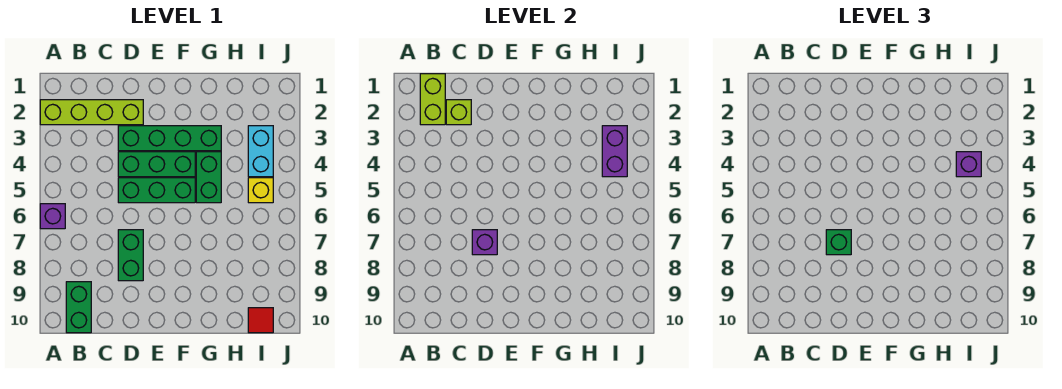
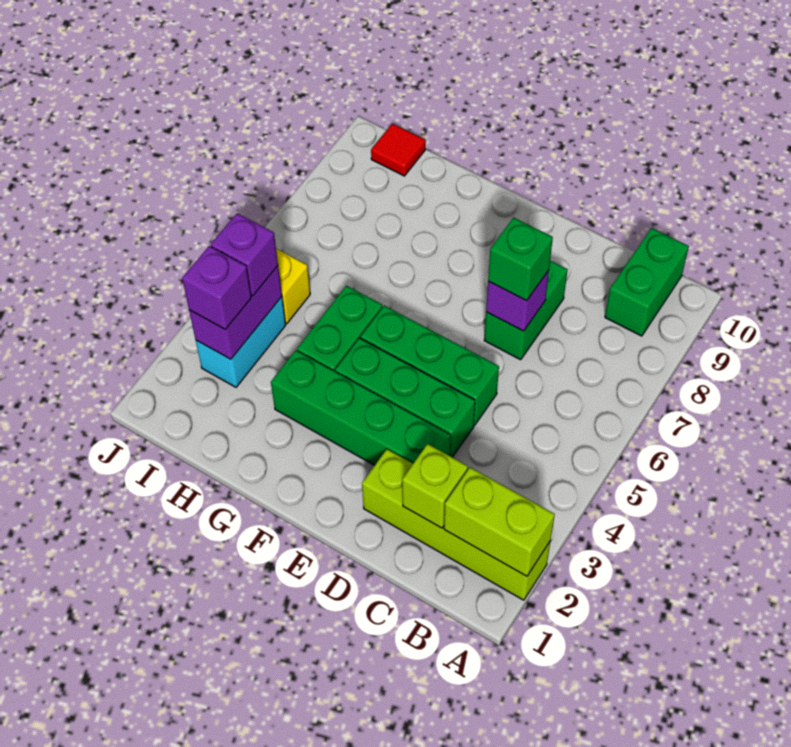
purple 1x1 brick [40,204,65,229] -> purple 1x1 brick moved to [182,246,251,329]
lime 1x2 brick [420,74,445,125] -> lime 1x2 brick turned to [444,467,555,576]

